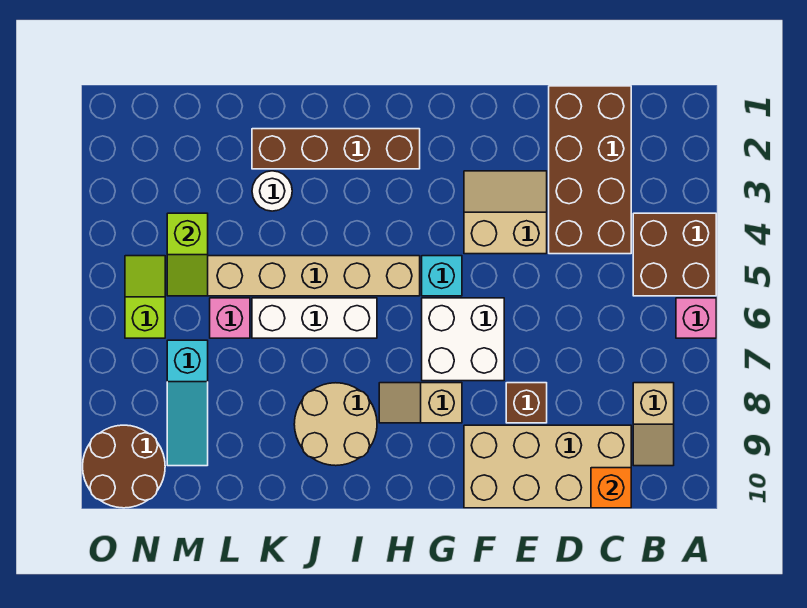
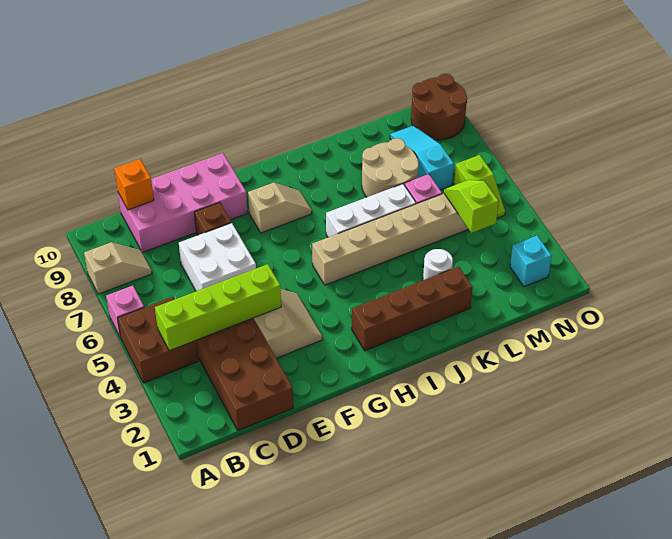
none -> lime 1x4 brick [155,264,281,351]
tan 1x2 slope [633,383,674,466] -> tan 1x2 slope turned to [84,242,152,294]
tan 2x4 brick [464,425,631,508] -> pink 2x4 brick [118,153,247,253]
tan 2x2 slope [464,171,547,254] -> tan 2x2 slope turned to [253,289,322,358]
white 2x2 brick [422,298,504,381] -> white 2x2 brick moved to [179,223,256,291]
cyan 1x1 brick [422,256,462,296] -> cyan 1x1 brick moved to [510,236,552,287]
tan 2x2 round brick [294,383,377,466] -> tan 2x2 round brick moved to [362,138,419,197]

